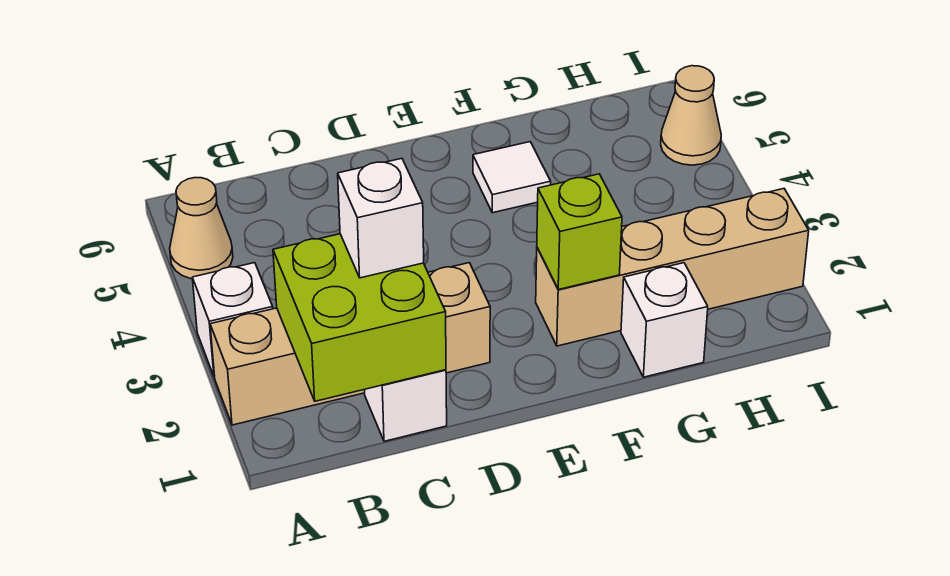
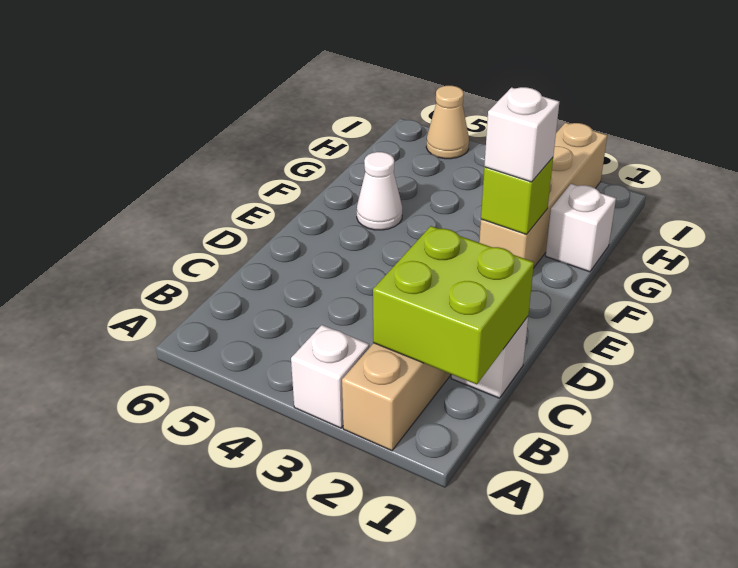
tan 1x1 cone [170,178,233,279] -> none
white 1x1 brick [338,158,424,278] -> white 1x1 brick moved to [484,87,559,182]
white 1x1 tile [473,142,551,213] -> white 1x1 cone [357,152,402,230]

